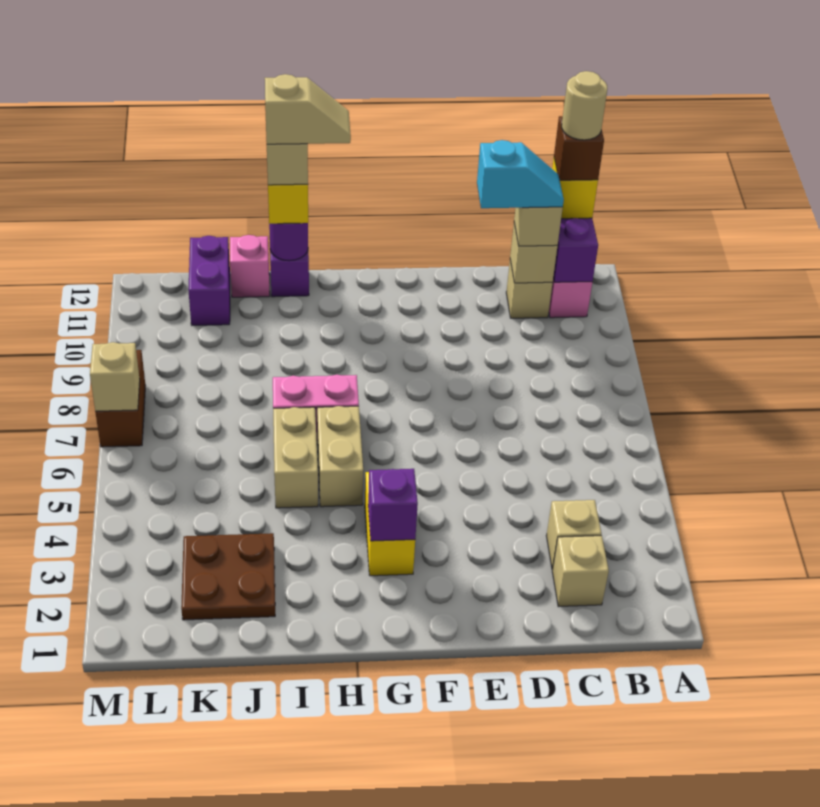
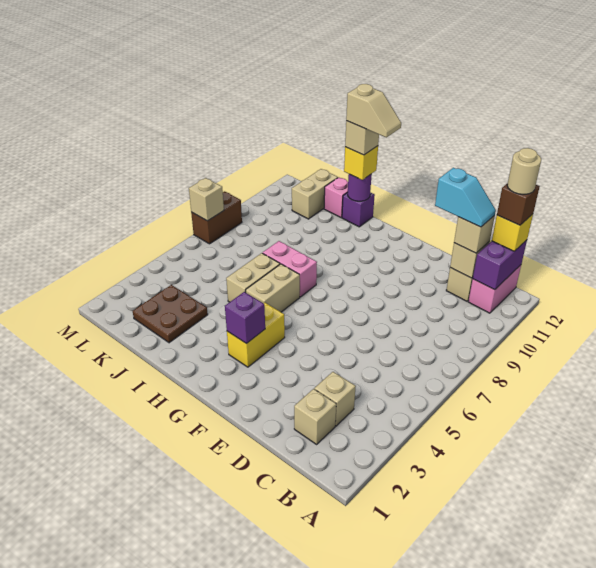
purple 1x2 brick [188,236,230,325] -> tan 1x2 brick [292,169,338,219]

